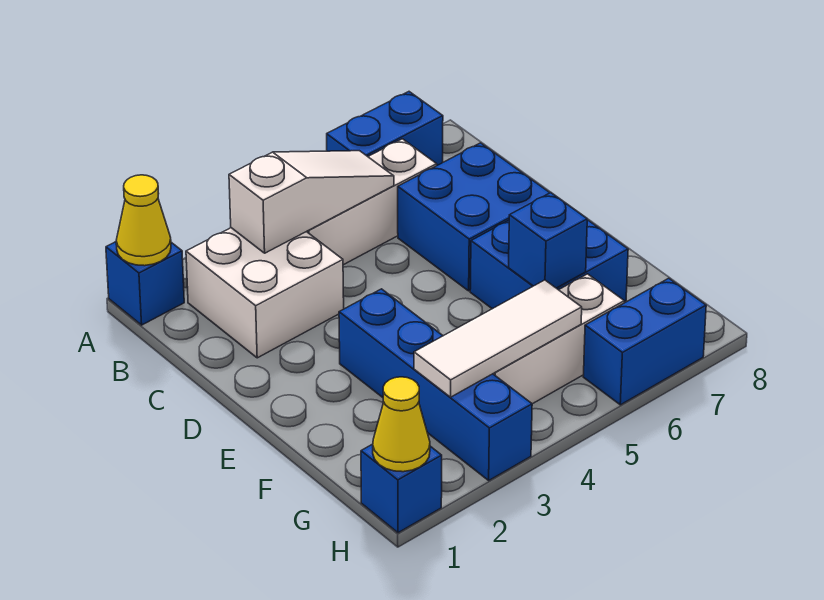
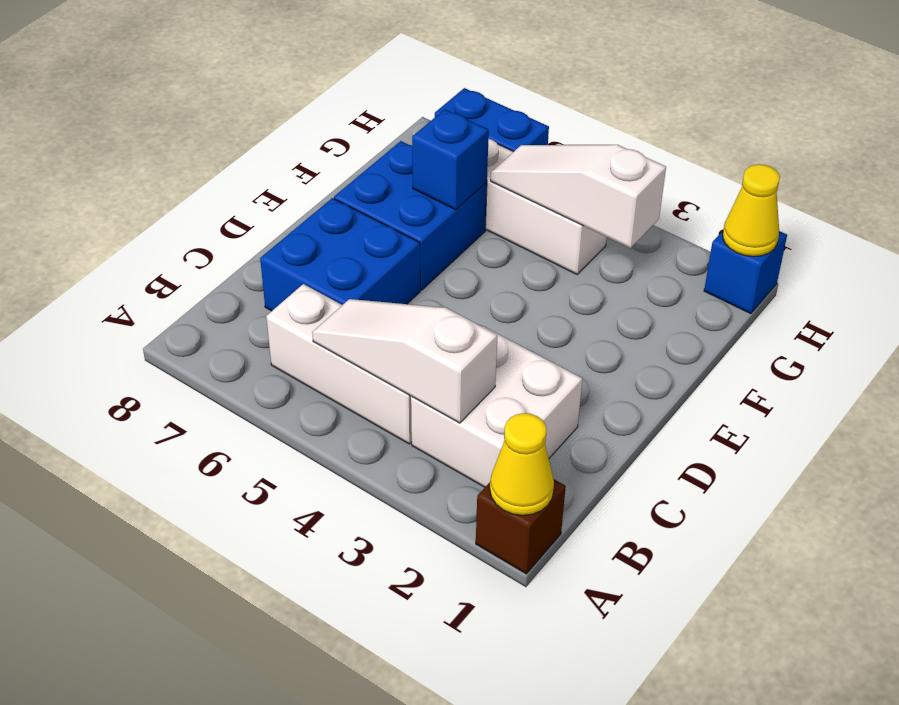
blue 1x1 brick [106,242,184,325] -> brown 1x1 brick [476,479,566,574]
blue 1x2 brick [327,92,443,165] -> none
blue 1x4 brick [339,289,532,480] -> none
white 1x3 tile [414,280,582,397] -> white 1x3 slope [491,145,666,248]

